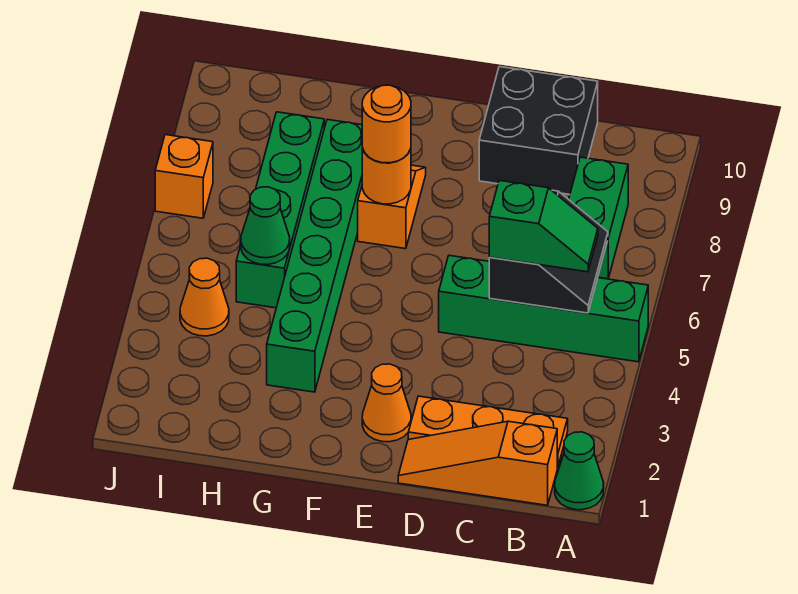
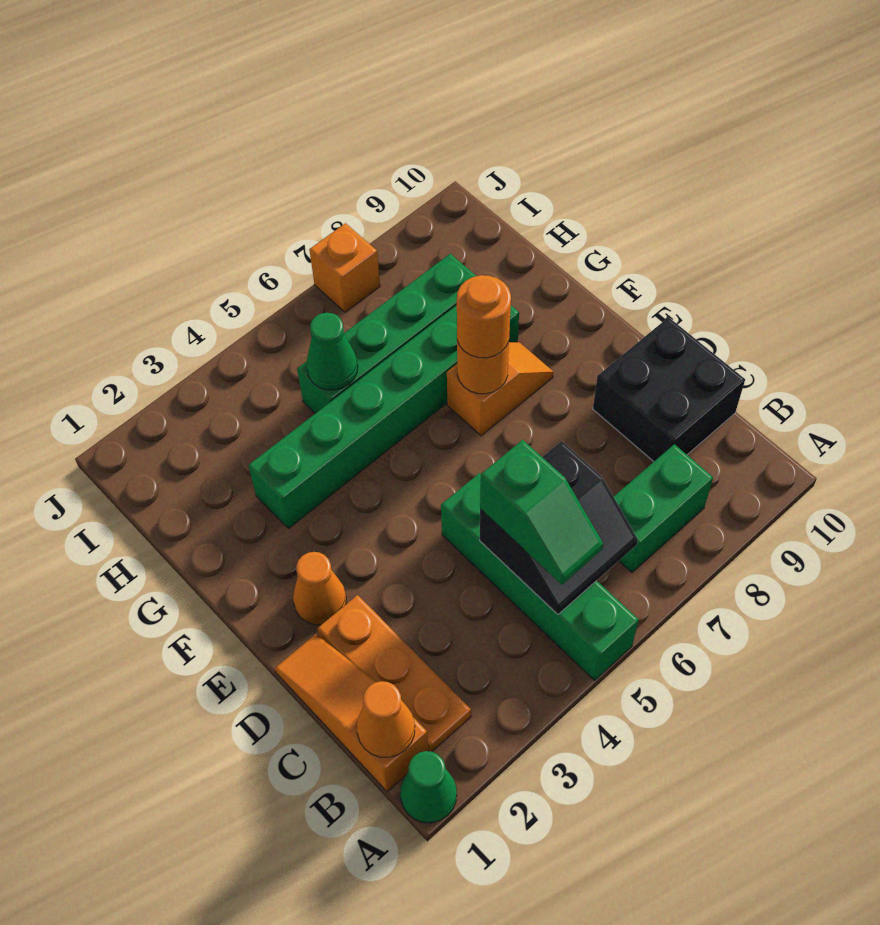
orange 1x1 cone [180,258,229,336] -> orange 1x1 cone moved to [357,681,415,757]

